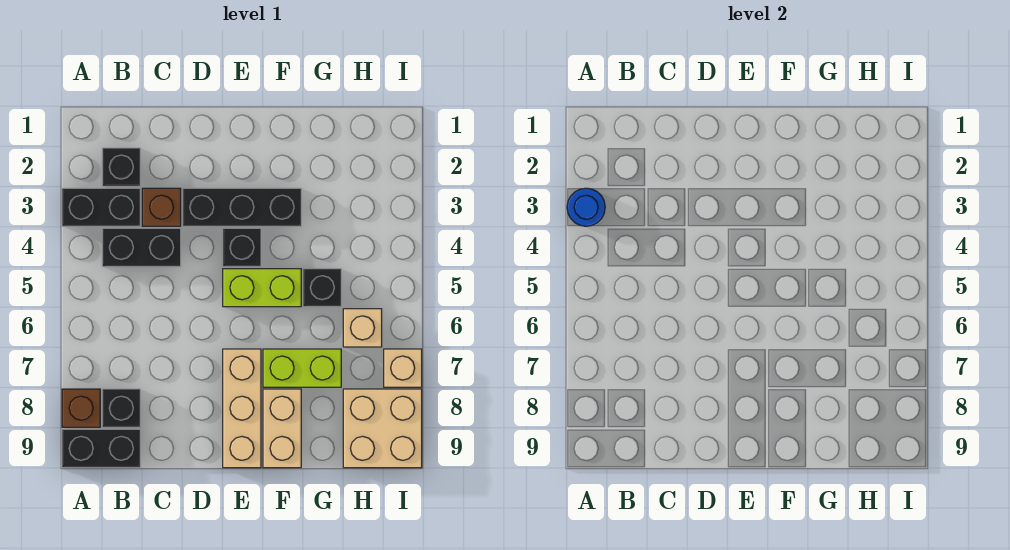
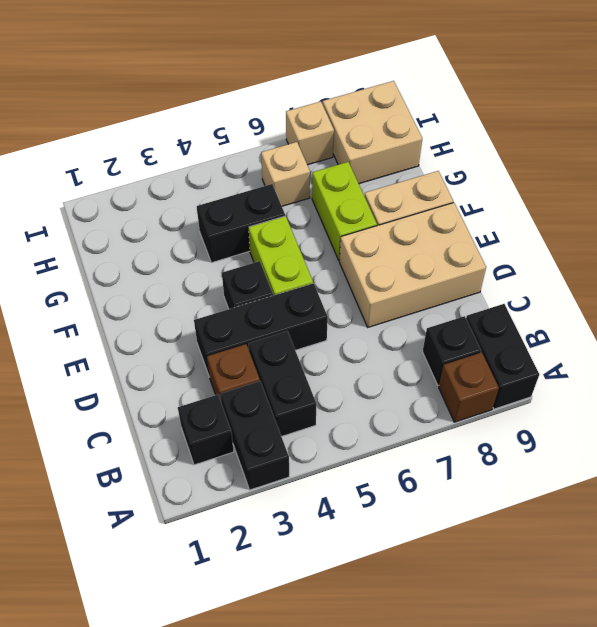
blue 1x1 round brick [567,188,605,226] -> none
black 1x3 brick [183,188,301,226] -> black 1x3 brick turned to [194,283,328,377]
tan 1x3 brick [223,349,261,468] -> tan 2x3 brick [339,203,486,327]
black 1x1 brick [303,269,341,307] -> black 1x2 brick [197,184,285,263]

